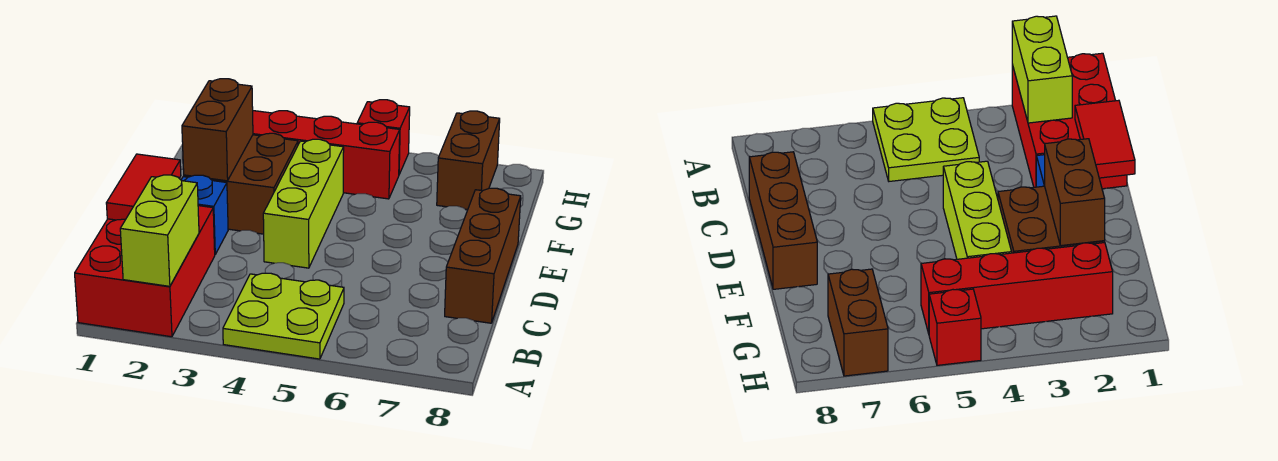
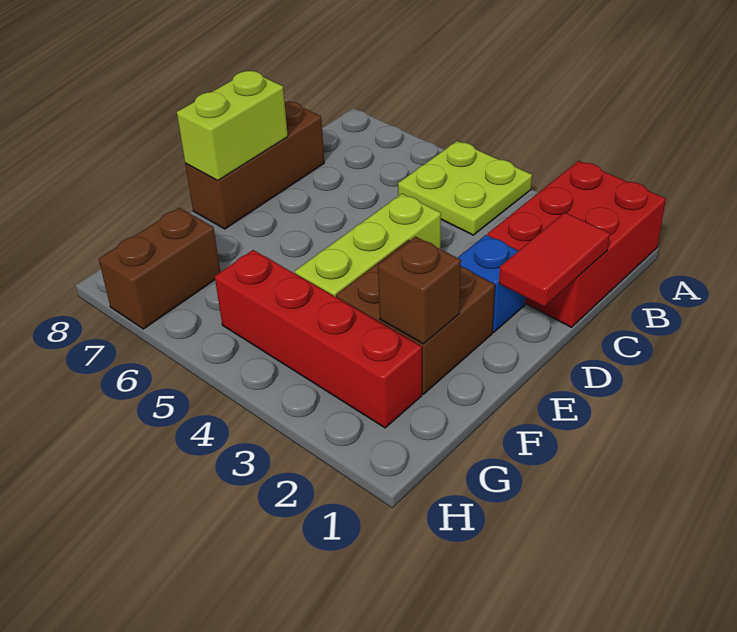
lime 1x2 brick [120,175,199,286] -> lime 1x2 brick moved to [177,71,288,180]
brown 1x2 brick [182,79,253,181] -> brown 1x1 brick [378,237,461,344]
red 1x1 brick [357,100,410,174] -> none

